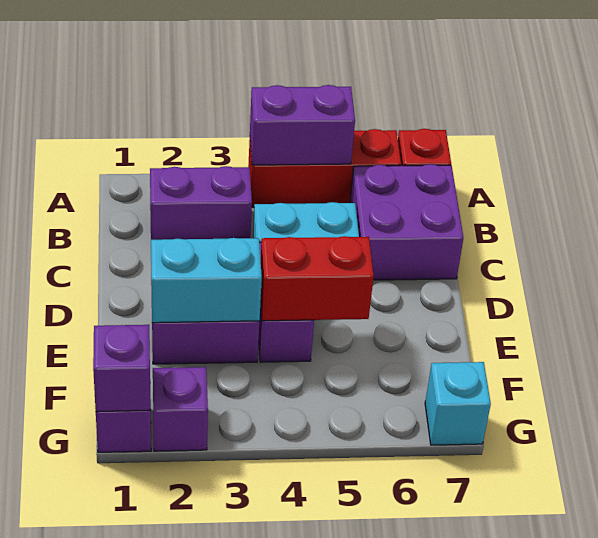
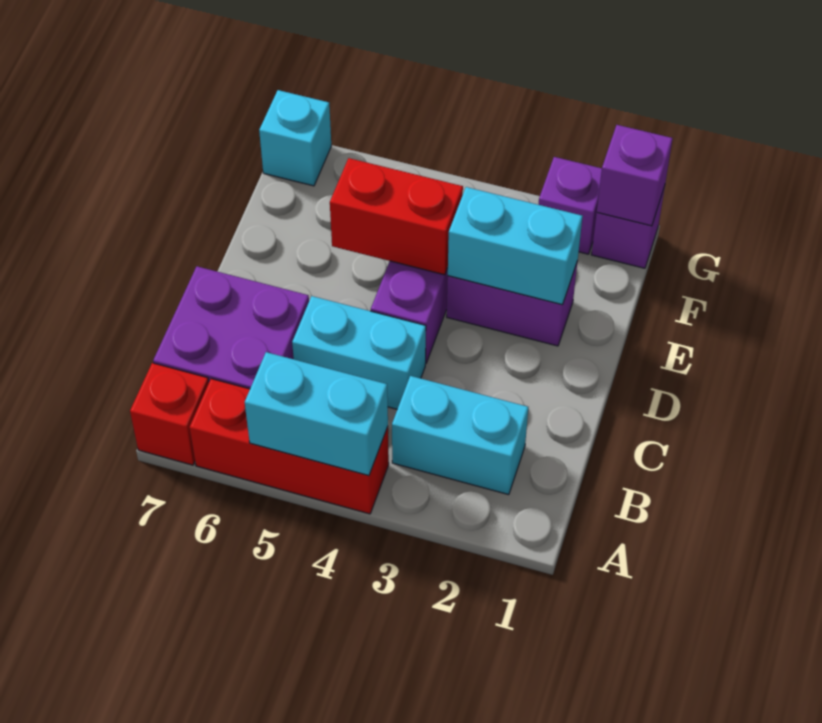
purple 1x2 brick [250,85,355,165] -> cyan 1x2 brick [245,352,388,476]
purple 1x2 brick [150,166,252,240] -> cyan 1x2 brick [392,376,528,495]

